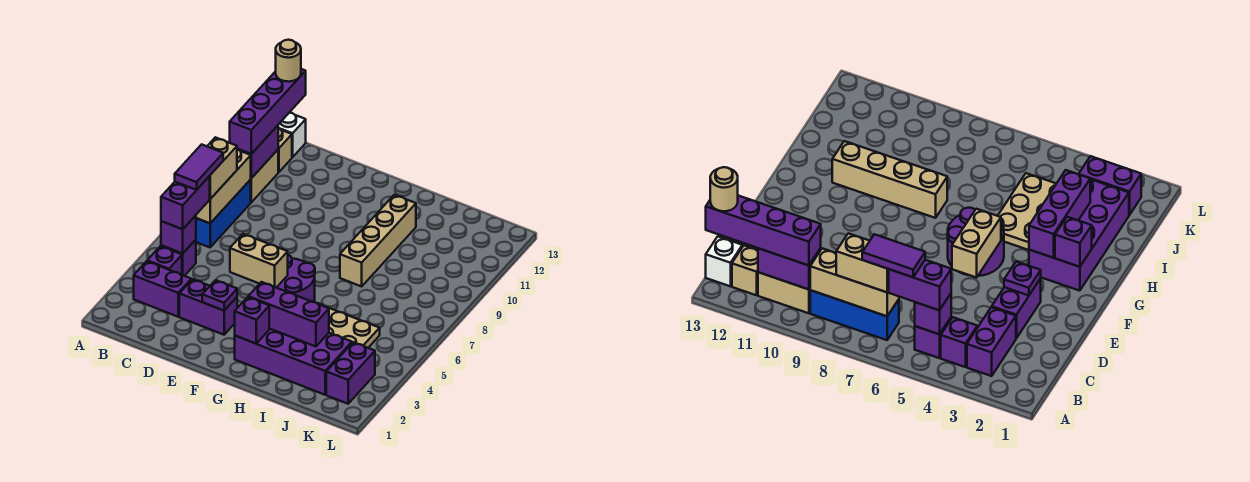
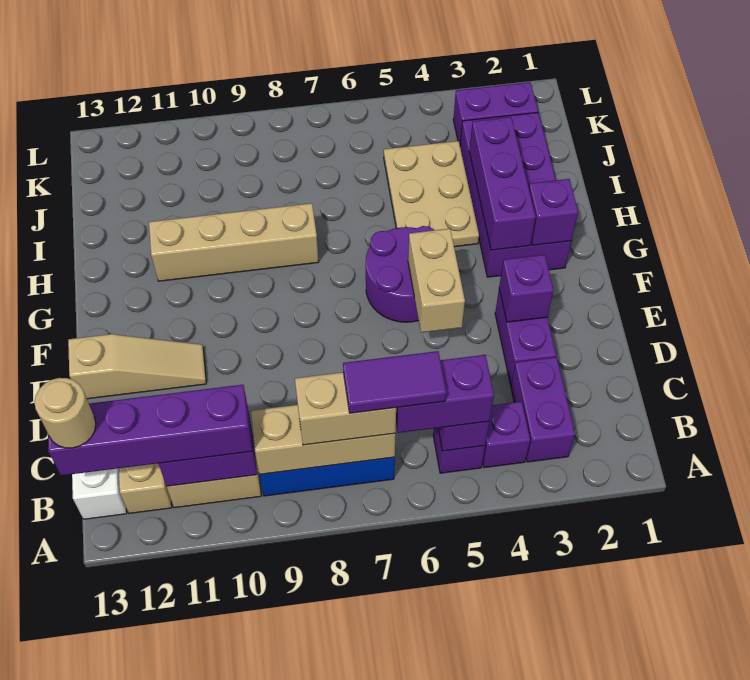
purple 1x1 plate [202,280,237,311] -> purple 1x1 brick [499,255,554,322]
none -> tan 1x3 slope [68,334,206,399]

